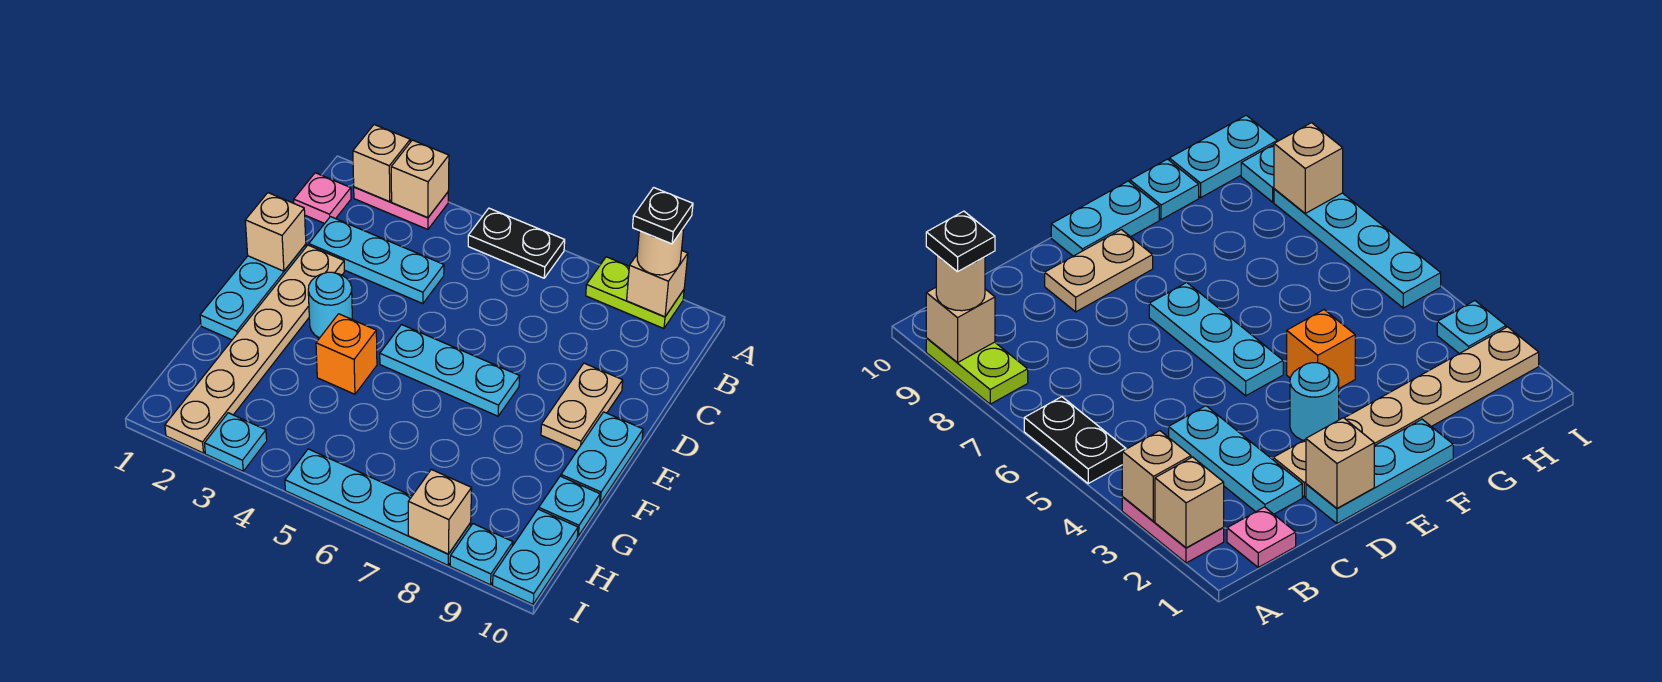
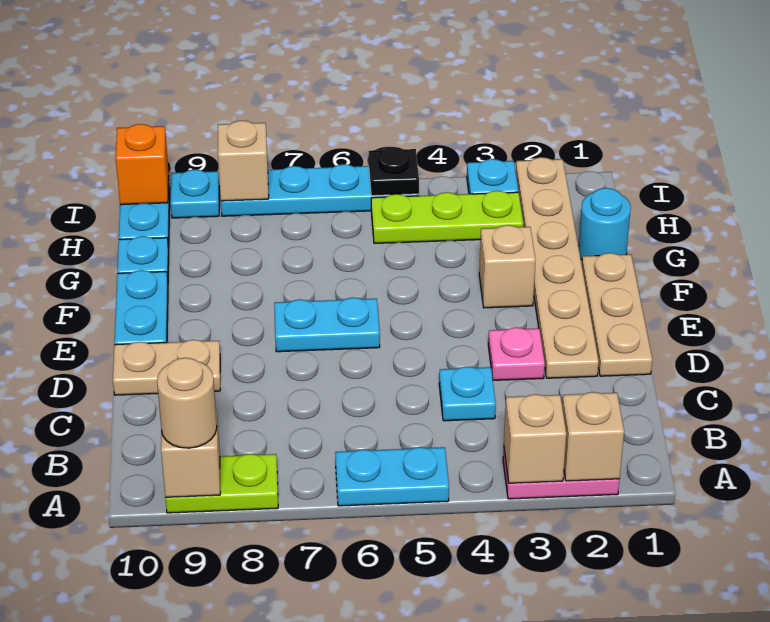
black 1x2 plate [468,208,565,278] -> cyan 1x2 plate [335,447,449,506]
black 1x1 plate [633,188,693,244] -> black 1x1 plate moved to [369,147,419,196]
pink 1x1 plate [294,173,351,224] -> pink 1x1 plate moved to [488,327,545,380]
cyan 1x3 plate [309,217,444,304] -> cyan 1x1 plate [439,367,496,421]
cyan 1x3 plate [200,244,306,340] -> tan 1x3 plate [582,253,652,376]
tan 1x1 brick [245,193,306,271] -> tan 1x1 brick moved to [479,225,536,308]
tan 1x2 plate [541,363,623,451] -> tan 1x2 plate turned to [113,340,220,395]
cyan 1x1 round brick [308,272,352,338] -> cyan 1x1 round brick moved to [579,188,631,260]
cyan 1x3 plate [380,325,520,416] -> cyan 1x2 plate [274,297,380,352]
orange 1x1 brick [316,314,377,394] -> orange 1x1 brick moved to [116,124,169,205]
none -> lime 1x3 plate [371,191,523,243]

